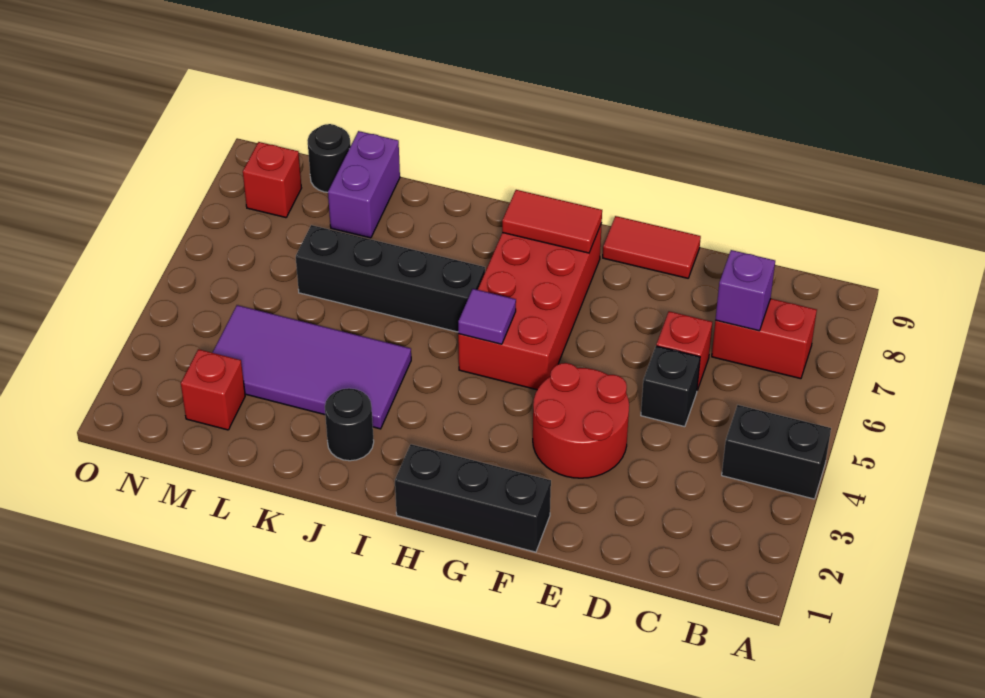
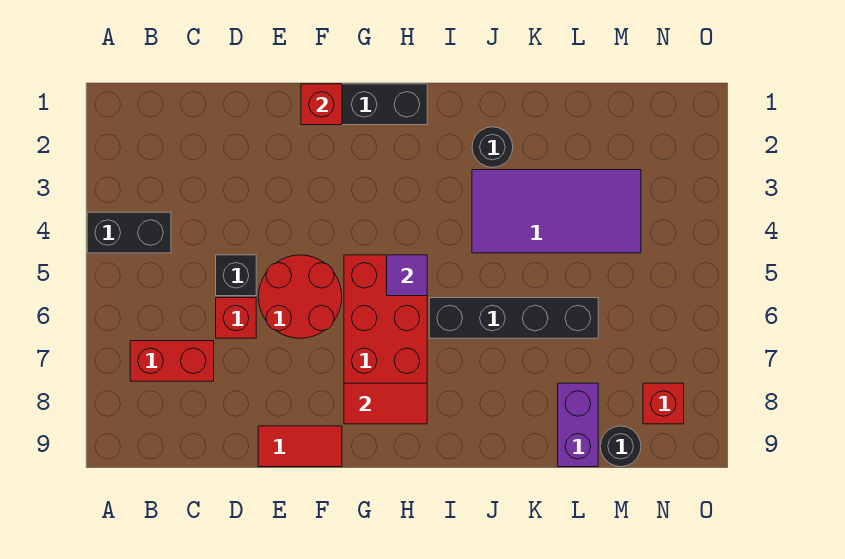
purple 1x1 brick [715,250,775,331] -> none
red 2x2 round brick [533,363,629,478] -> red 2x2 round brick moved to [258,255,342,338]
red 1x1 brick [181,349,245,430] -> red 1x1 brick moved to [301,84,342,125]

